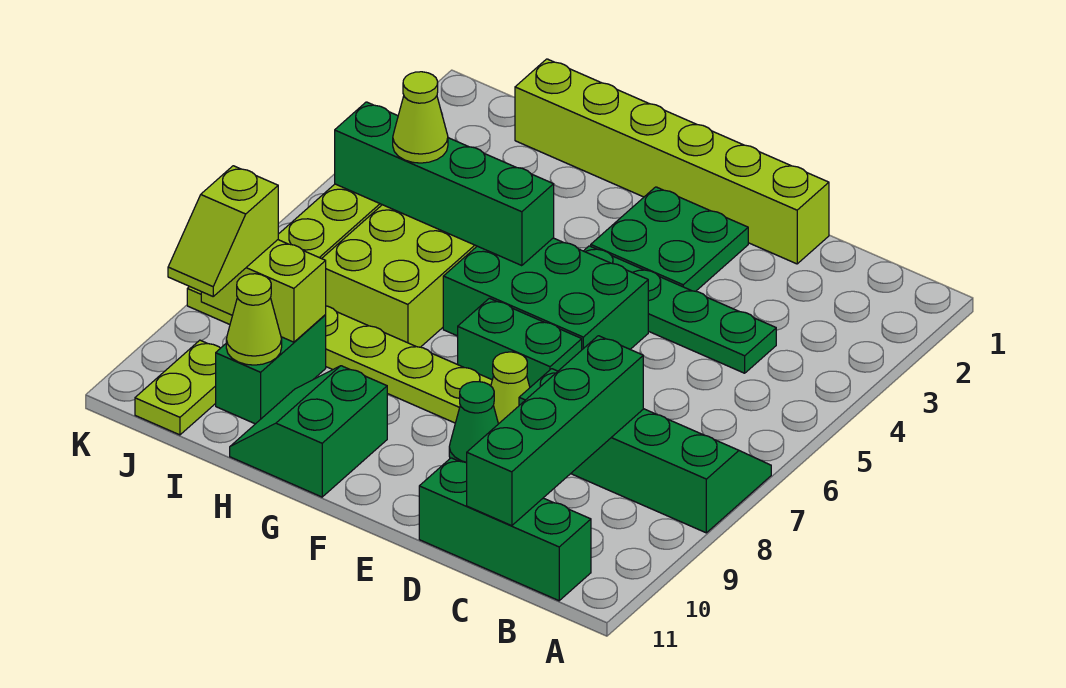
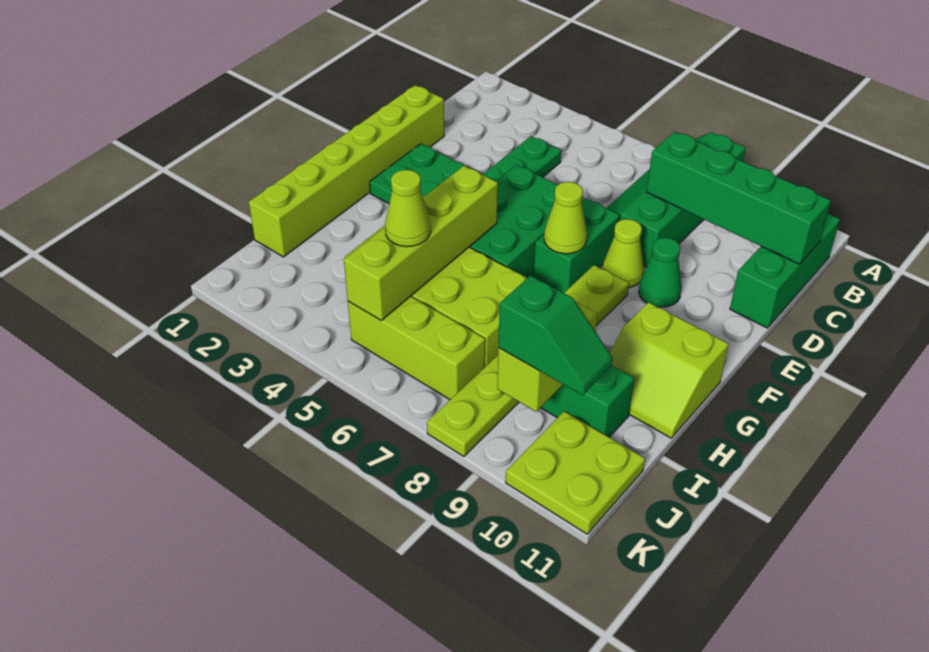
green 1x4 brick [335,102,554,266] -> lime 1x4 brick [344,166,498,320]
green 2x2 slope [230,366,387,497] -> lime 2x2 slope [610,302,729,438]
lime 1x1 cone [226,274,282,365] -> lime 1x1 cone moved to [544,182,587,254]
lime 1x2 slope [168,166,278,296] -> green 1x2 slope [499,276,612,395]
lime 1x2 plate [135,340,220,435] -> lime 2x2 plate [506,411,645,534]

